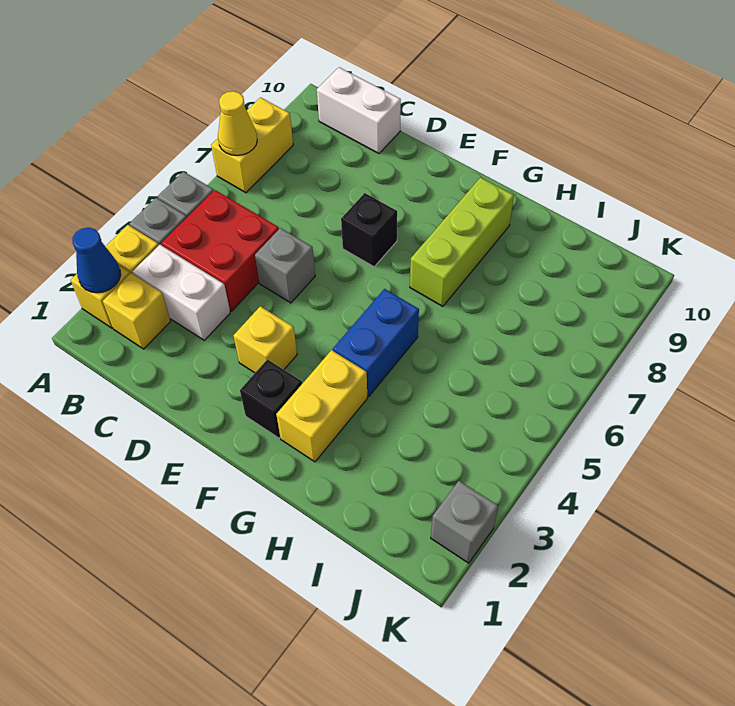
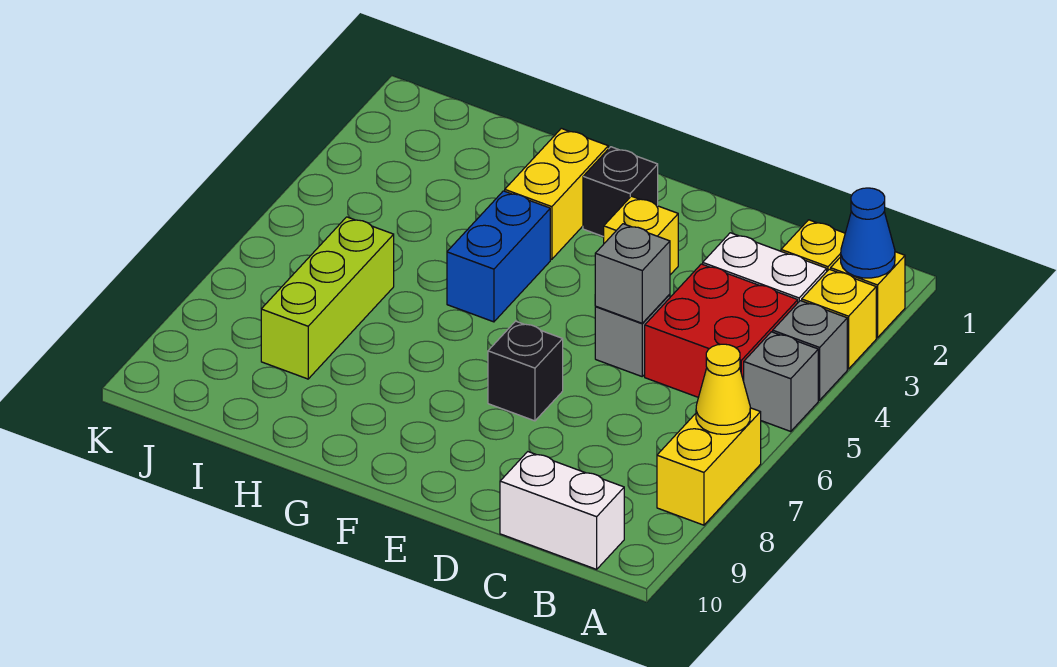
lime 1x3 brick [410,178,514,307] -> lime 1x3 brick moved to [261,217,394,379]
grey 1x1 brick [431,481,498,563] -> grey 1x1 brick moved to [595,224,670,323]

